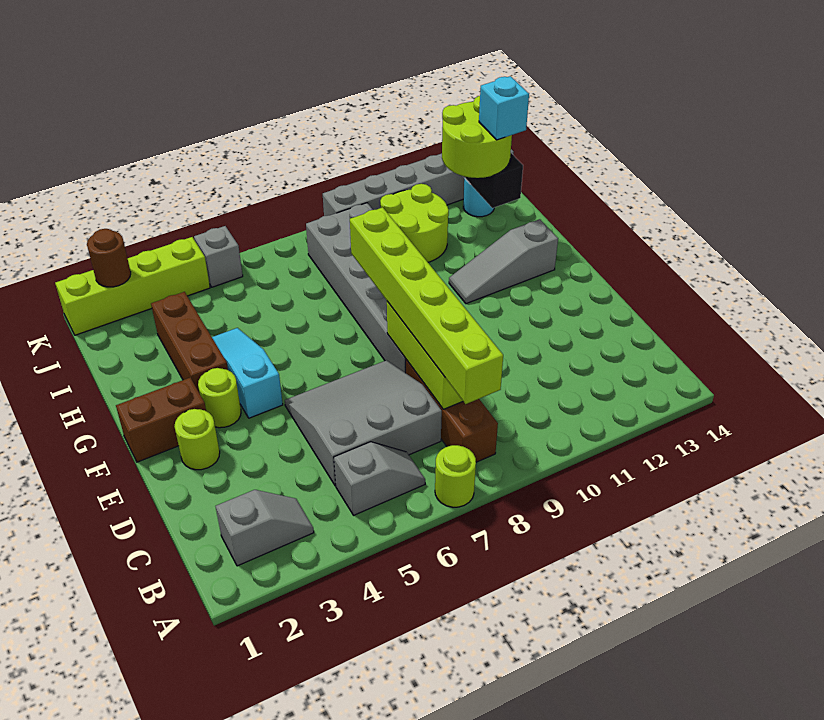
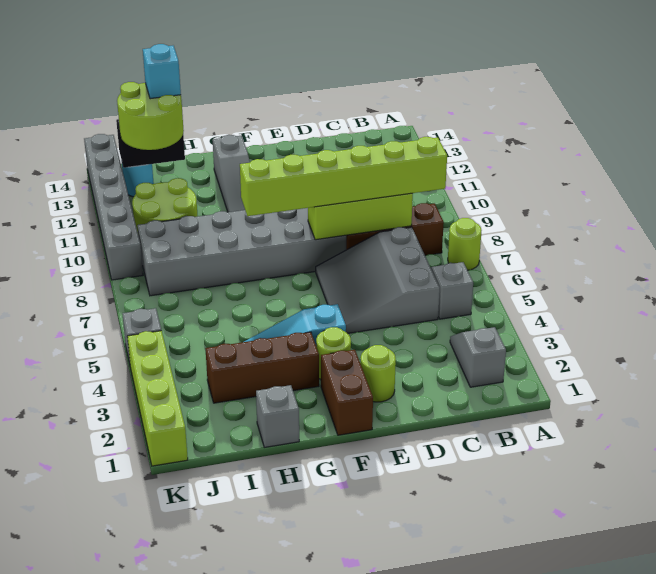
none -> grey 1x1 brick [256,385,299,447]
brown 1x1 round brick [87,229,131,287] -> none

